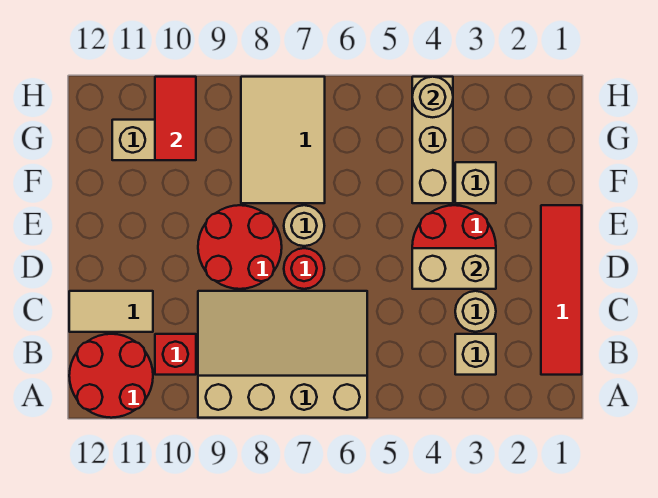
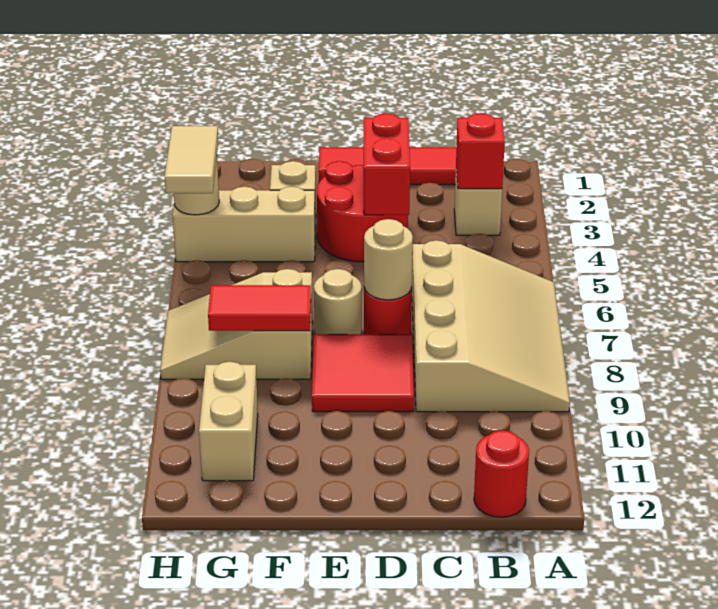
tan 3x4 slope [198,291,367,418] -> tan 3x4 slope turned to [412,240,570,412]
red 2x2 round brick [69,334,153,418] -> red 1x1 round brick [474,430,529,517]
red 1x1 brick [155,334,196,375] -> red 1x1 brick moved to [456,113,505,189]
tan 1x1 round brick [455,291,496,332] -> tan 1x1 round brick moved to [364,219,413,300]
tan 1x2 tile [69,291,153,332] -> tan 1x2 tile moved to [165,126,218,193]
tan 1x2 brick [412,248,496,289] -> red 1x2 brick [364,113,410,215]
red 2x2 round brick [198,205,282,289] -> red 2x2 tile [312,334,414,412]
tan 2x3 tile [241,77,325,203] -> tan 2x3 slope [160,269,313,379]
red 1x2 tile [155,77,196,160] -> red 1x2 tile moved to [208,285,311,331]

